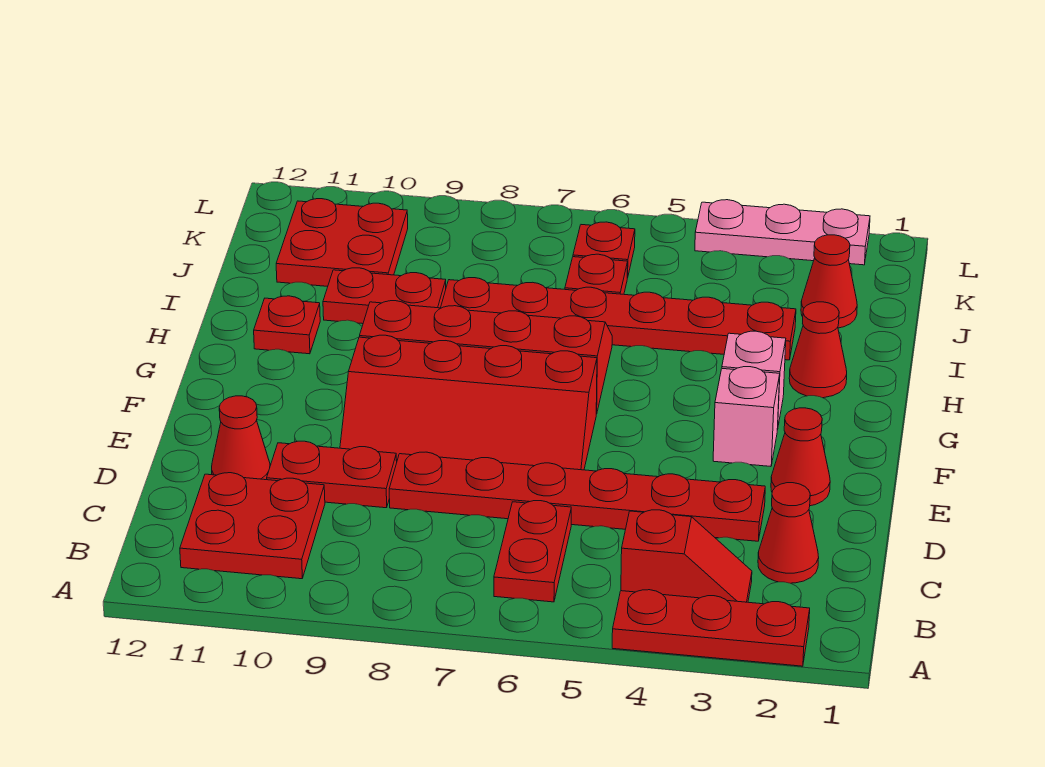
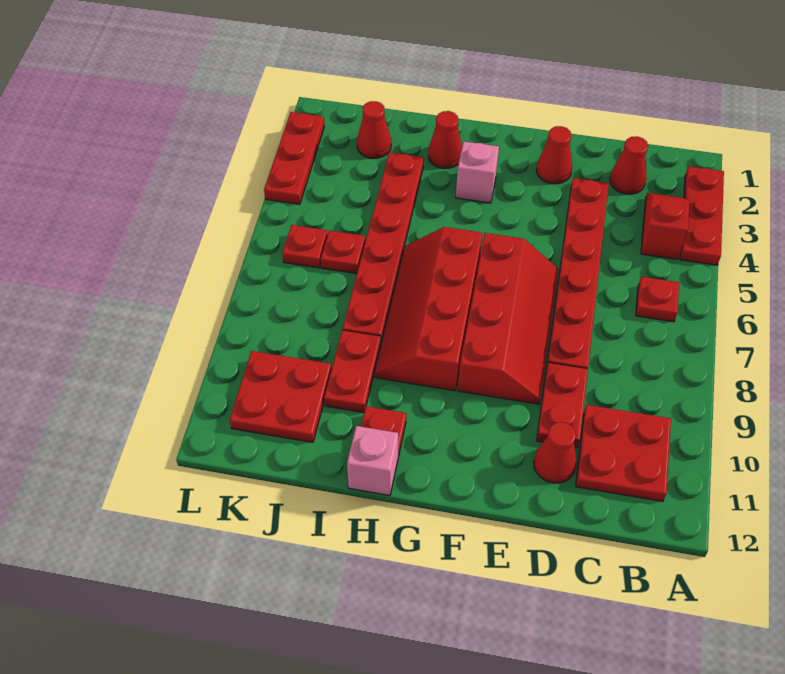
red 1x2 plate [494,501,571,602] -> red 1x1 plate [636,277,679,322]
pink 1x1 brick [713,367,780,466] -> pink 1x1 brick moved to [347,426,398,496]
pink 1x3 plate [695,200,870,265] -> red 1x3 plate [264,112,324,204]

